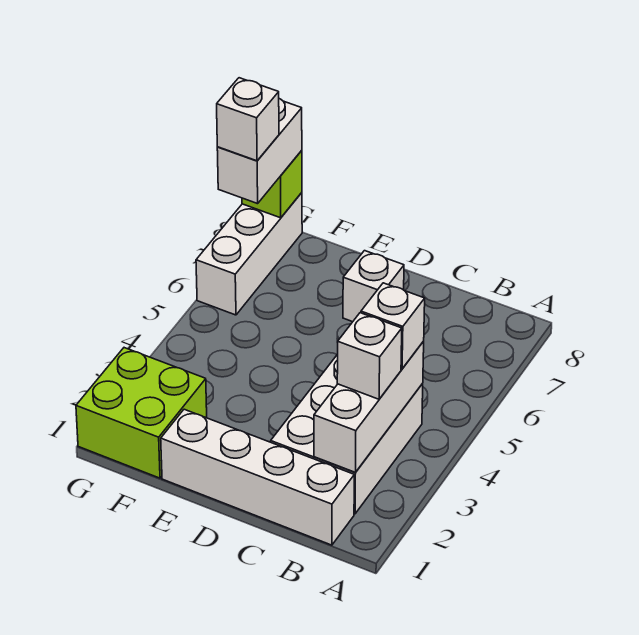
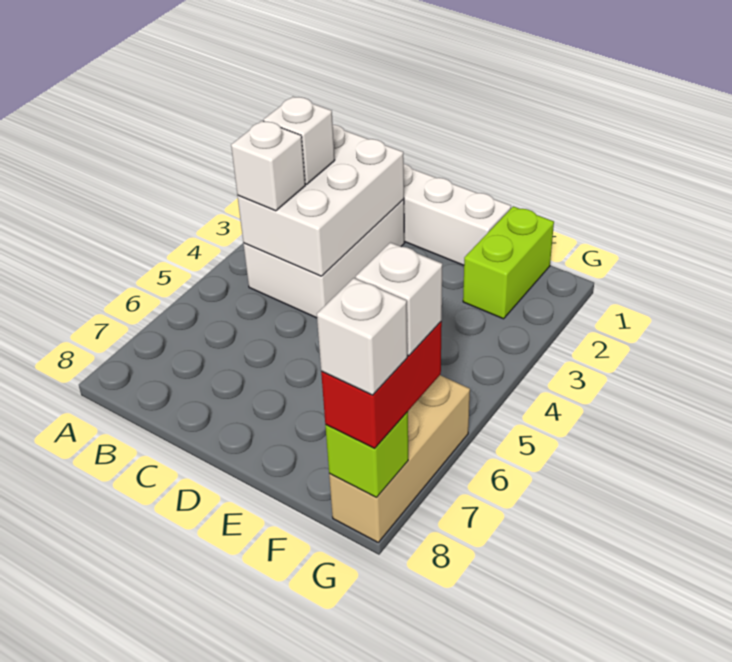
white 1x3 brick [314,341,424,472] -> white 2x3 brick [238,125,404,276]
white 1x1 brick [343,251,404,322] -> white 1x1 brick moved to [317,278,407,395]
lime 2x2 brick [76,348,207,478] -> lime 1x2 brick [463,206,554,319]
white 1x3 brick [196,193,302,315] -> tan 1x3 brick [329,375,470,542]
white 1x2 brick [217,99,302,204] -> red 1x2 brick [321,322,442,448]

